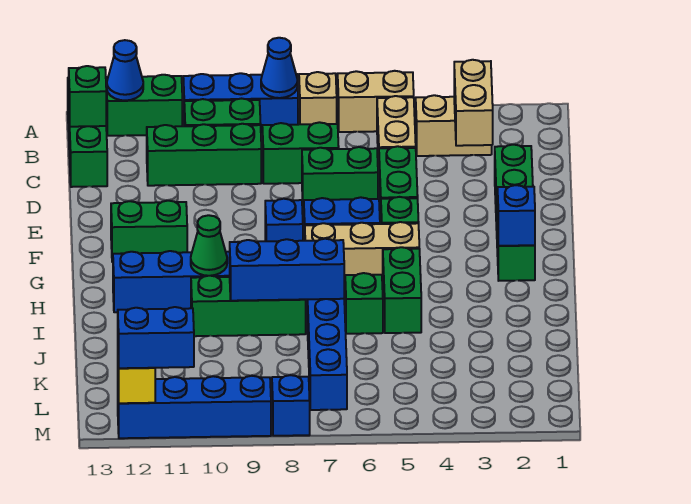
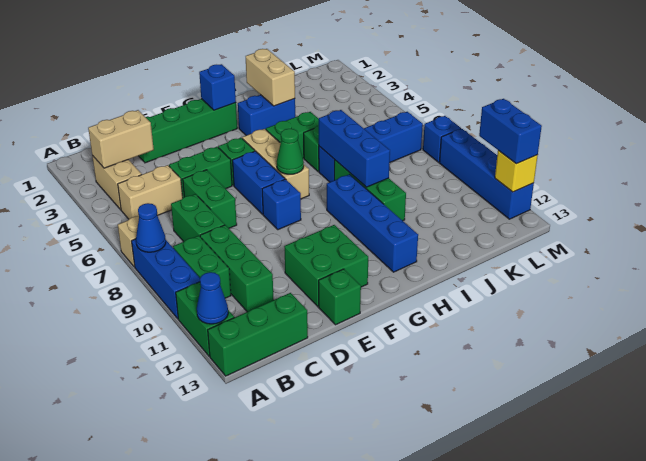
tan 1x2 brick [338,71,414,132] -> tan 1x2 brick moved to [246,49,295,106]
green 1x1 brick [69,66,106,127] -> green 1x1 brick moved to [319,269,361,325]
green 1x2 brick [111,201,187,262] -> green 2x2 brick [284,225,368,307]
none -> blue 1x2 brick [238,95,295,135]
green 1x1 cone [191,215,227,276] -> green 1x1 cone moved to [276,129,304,174]

